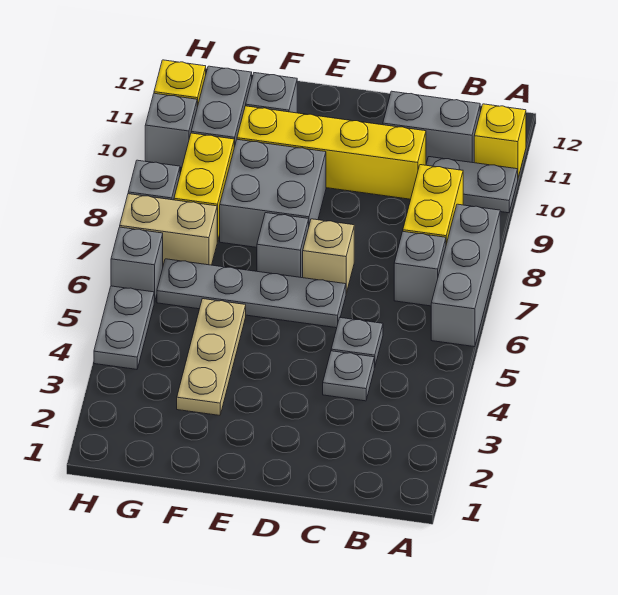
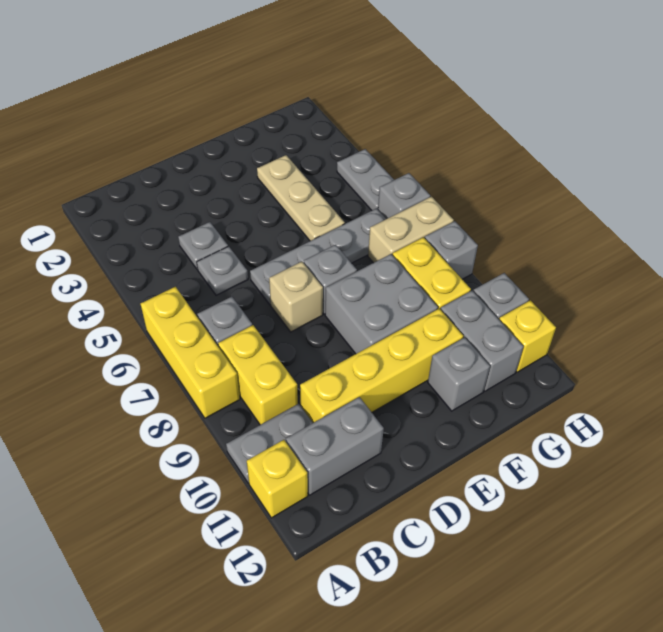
grey 1x3 brick [431,204,500,347] -> yellow 1x3 brick [141,287,240,418]

